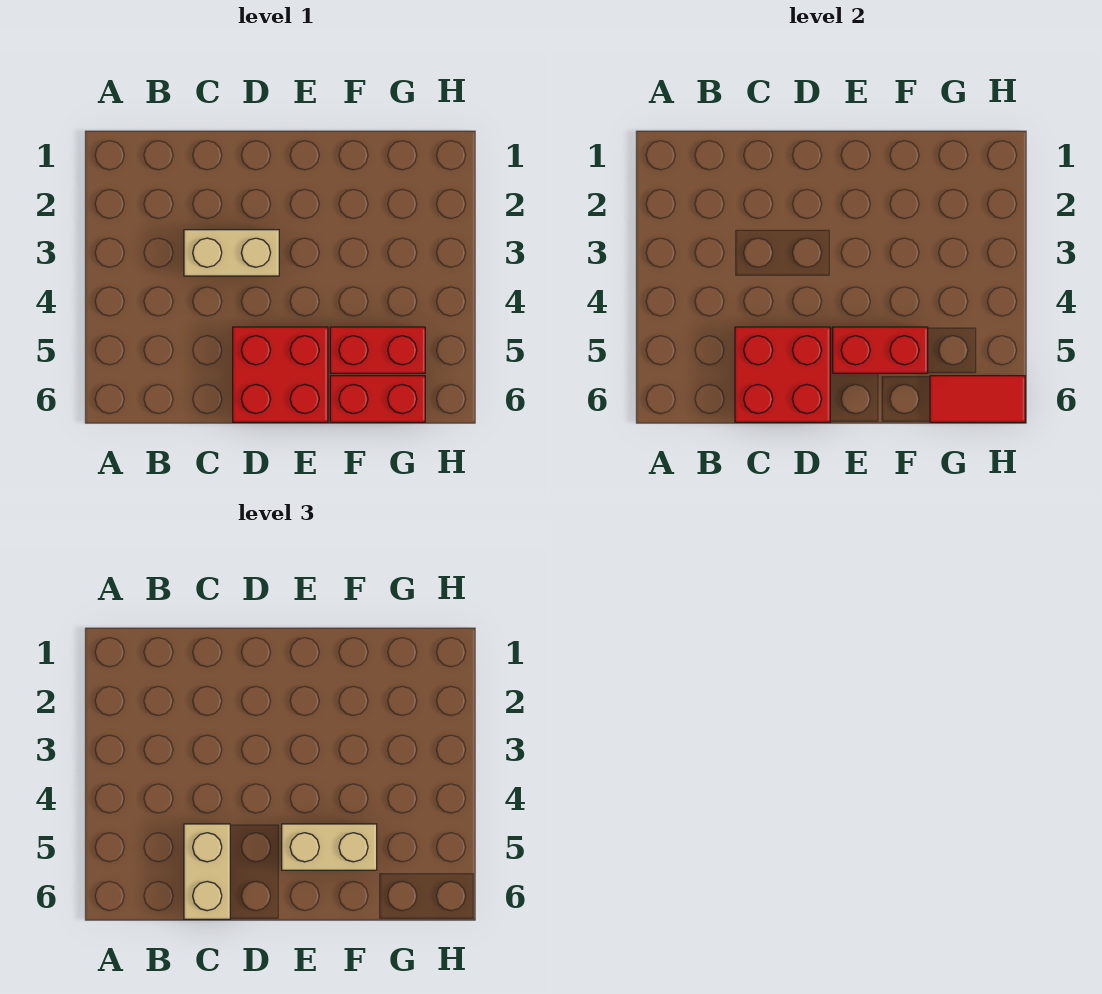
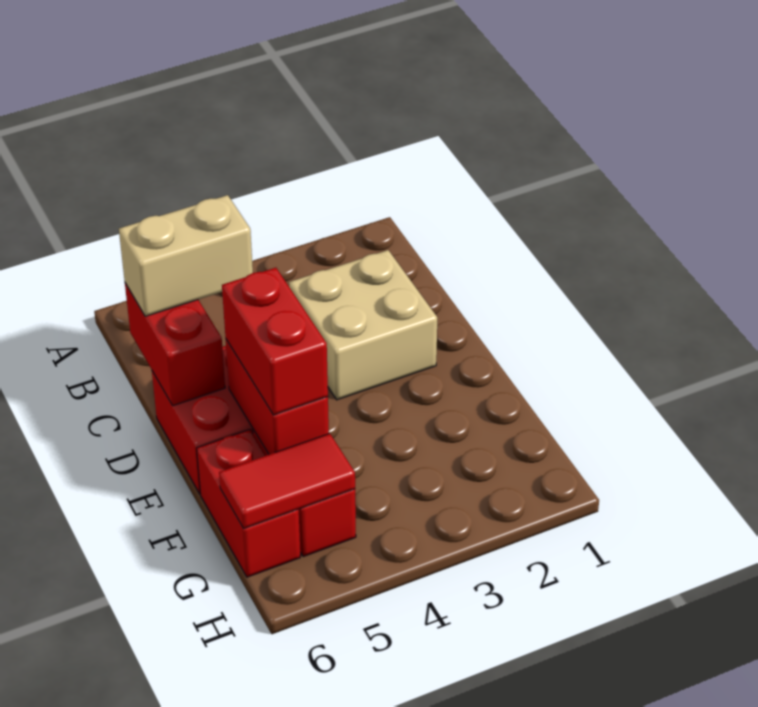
tan 1x2 brick [184,230,279,276] -> tan 2x2 brick [289,250,437,400]
red 2x2 brick [735,327,830,422] -> red 1x2 brick [125,283,225,406]
tan 1x2 brick [282,824,377,870] -> red 1x2 brick [222,268,328,415]
red 1x2 tile [930,376,1025,422] -> red 1x2 tile turned to [219,434,355,528]

